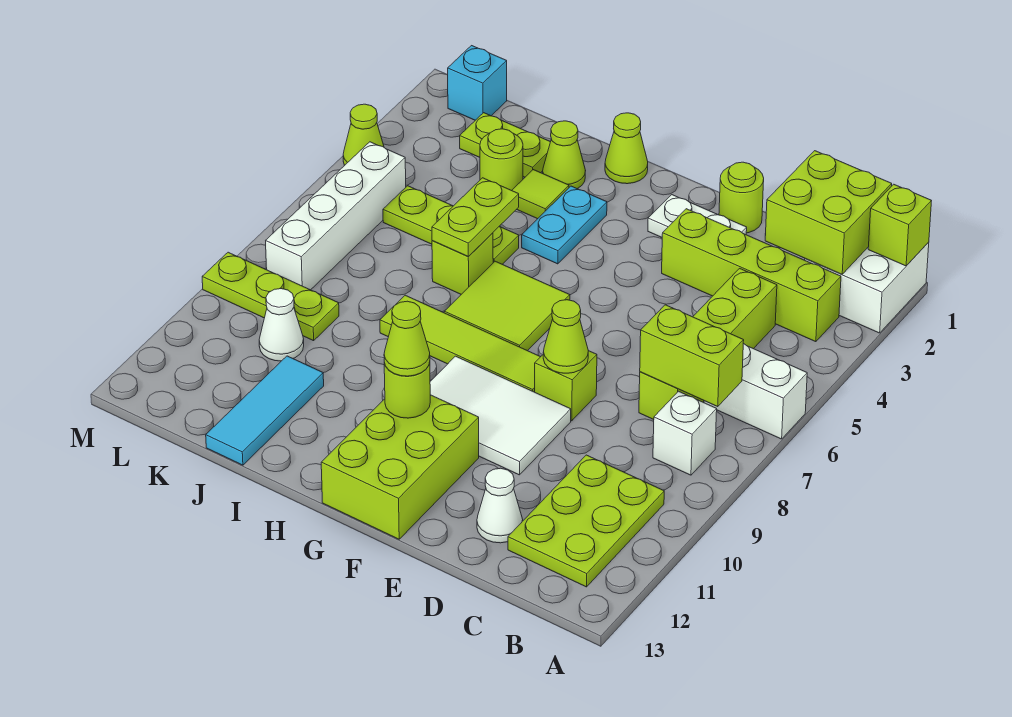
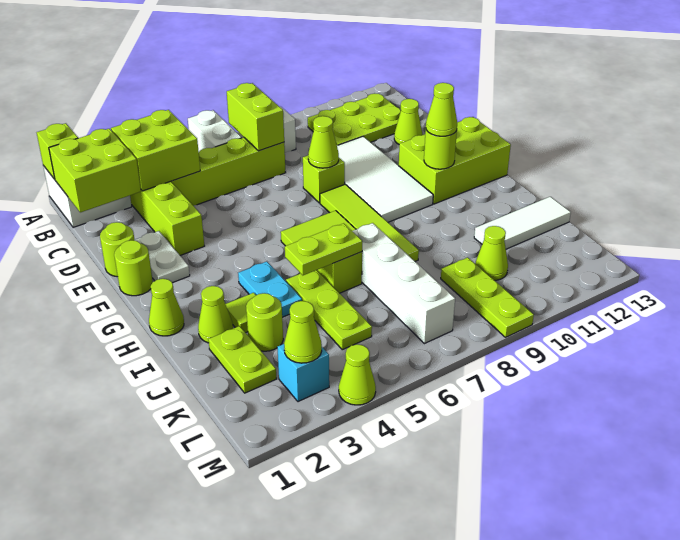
none -> lime 2x2 brick [111,110,200,191]
white 1x1 cone [477,468,523,543] -> lime 1x1 cone [394,99,423,144]
white 2x3 tile [430,356,571,475] -> white 2x4 tile [337,137,433,222]
none -> lime 1x1 round brick [114,240,153,296]
cyan 1x2 plate [522,186,607,264] -> cyan 1x2 plate turned to [238,262,302,317]
cyan 1x3 tile [206,356,324,465] -> white 1x3 tile [474,197,571,249]
white 1x1 cone [259,289,304,361] -> lime 1x1 cone [475,226,508,280]
cyan 1x1 brick [448,46,507,120] -> cyan 1x1 brick moved to [277,344,329,402]
none -> lime 1x1 cone [284,301,322,363]
white 1x4 brick [266,142,406,290] -> white 1x4 brick turned to [353,223,455,344]

